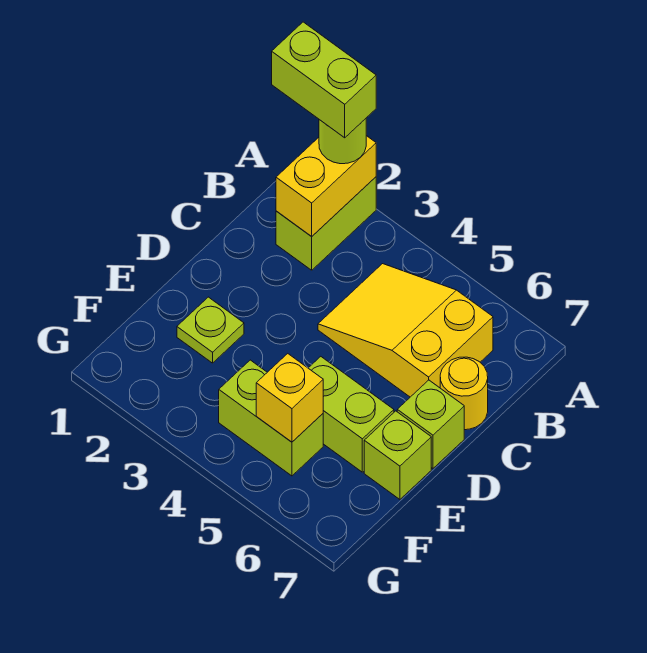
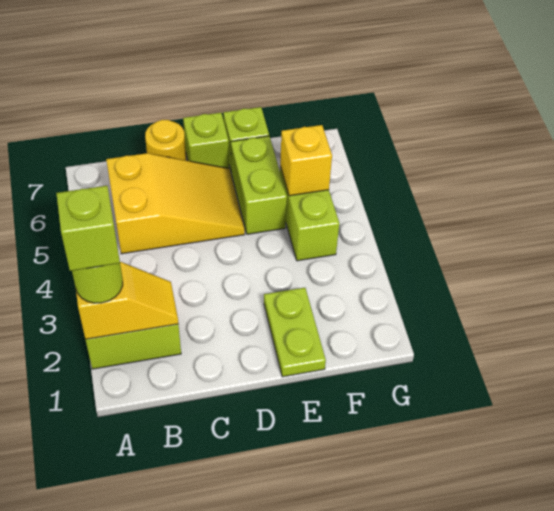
lime 1x2 brick [272,22,376,138] -> lime 1x1 brick [56,186,120,271]
yellow 1x2 brick [276,136,376,237] -> yellow 1x2 slope [76,262,178,339]
yellow 2x3 slope [318,264,493,397] -> yellow 2x3 slope turned to [106,153,245,254]
lime 1x1 plate [177,297,244,363] -> lime 1x2 plate [264,288,326,377]

